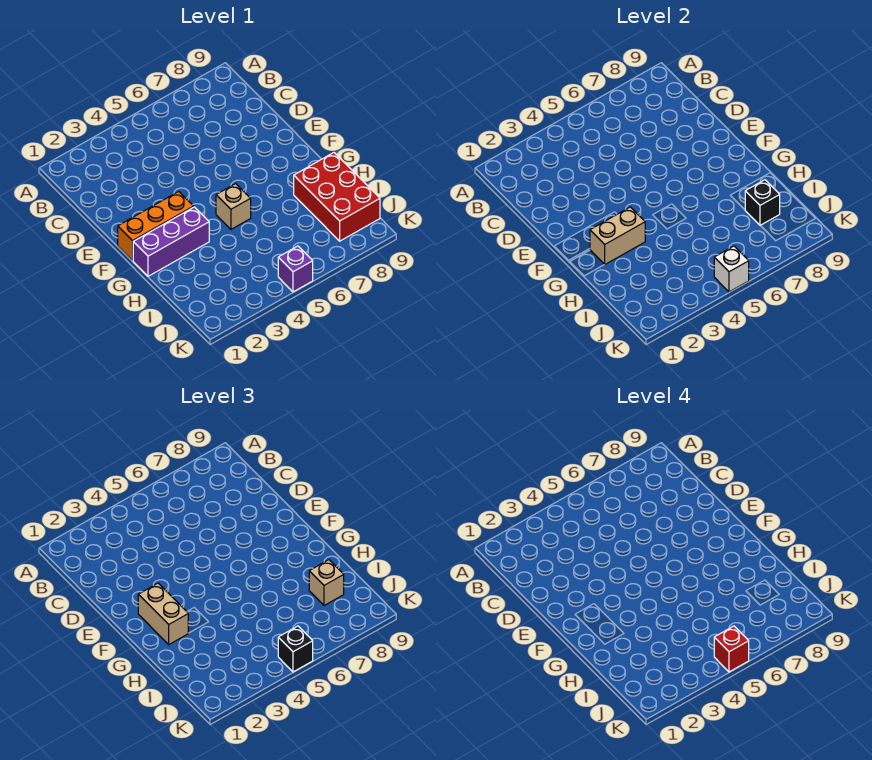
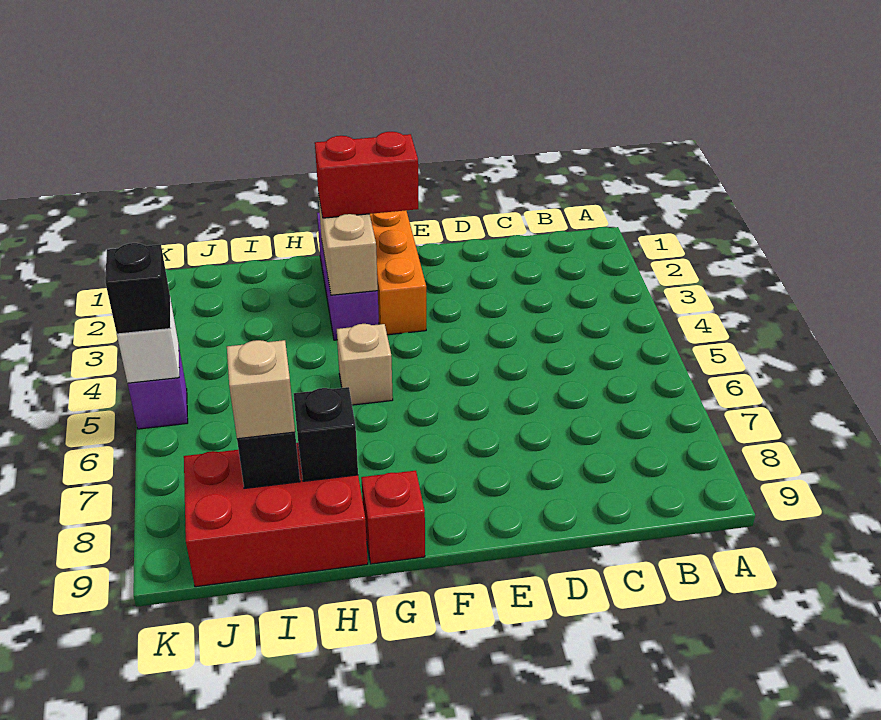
tan 1x2 brick [138,583,188,644] -> red 1x2 brick [315,132,418,218]
none -> black 1x1 brick [294,387,358,481]
red 1x1 brick [714,626,749,672] -> red 1x1 brick moved to [361,471,425,564]

